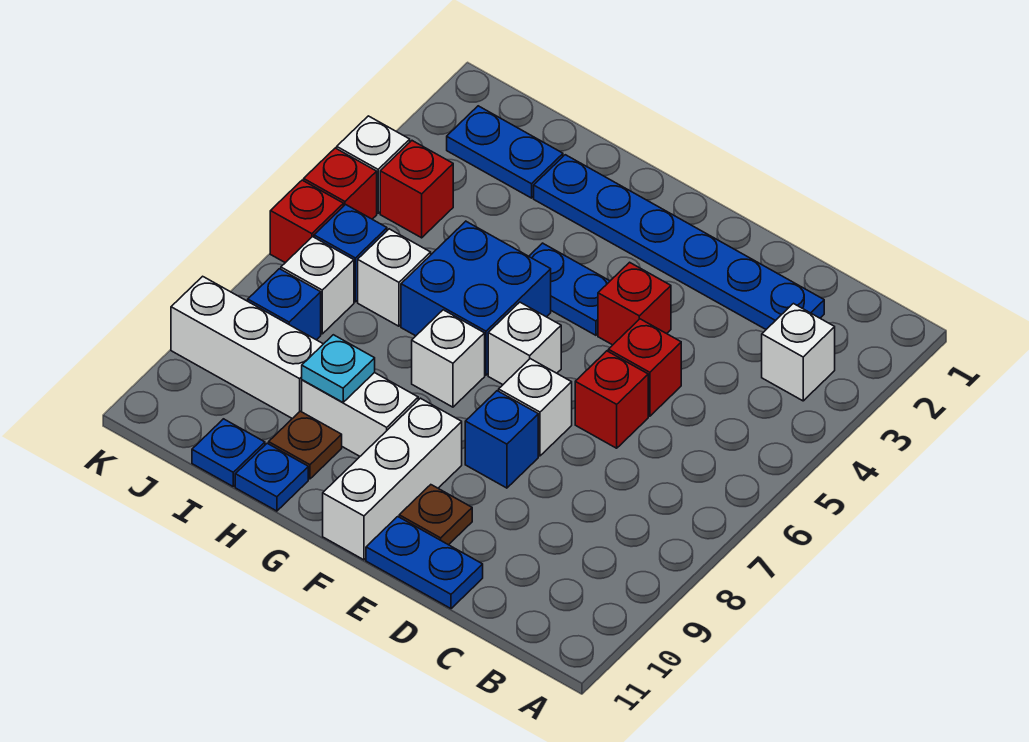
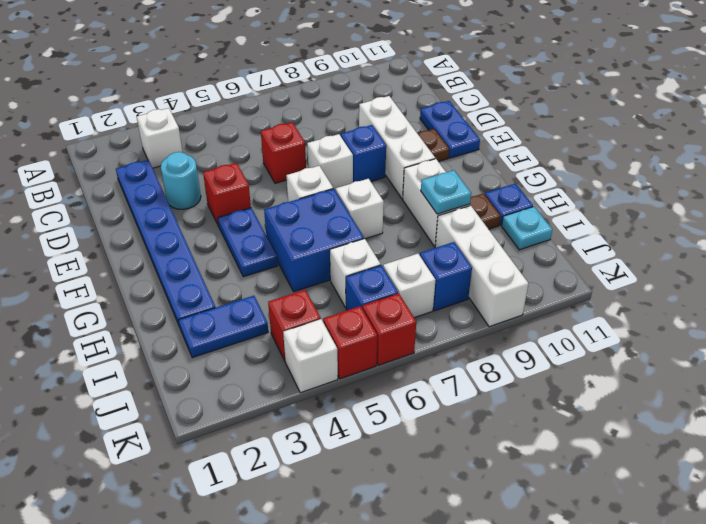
none -> cyan 1x1 round brick [161,152,201,209]
red 1x1 brick [608,319,681,416] -> none
white 1x3 brick [323,398,462,560] -> white 1x3 brick turned to [359,96,435,199]
blue 1x2 plate [447,106,563,198] -> blue 1x2 plate turned to [179,296,268,358]
blue 1x1 plate [192,419,265,486] -> cyan 1x1 plate [502,207,552,250]

